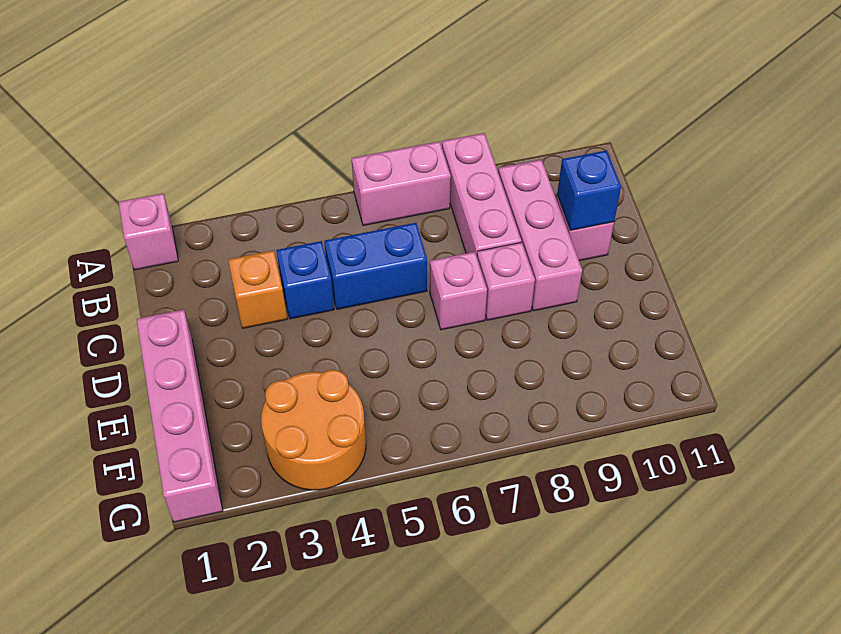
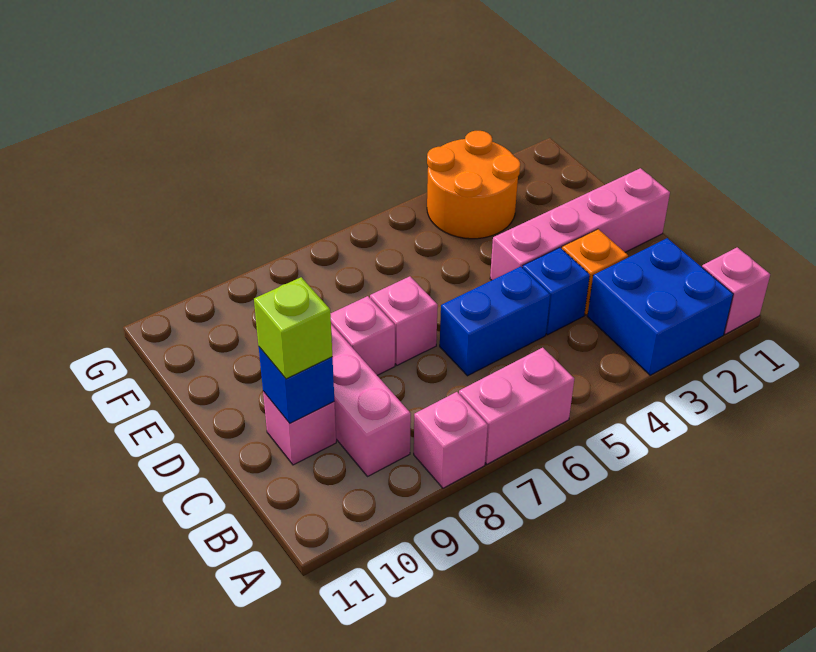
none -> blue 2x2 brick [588,238,733,375]
pink 1x3 brick [442,133,521,256] -> pink 1x1 brick [414,392,488,488]
none -> lime 1x1 brick [254,277,332,379]
pink 1x4 brick [137,310,223,522] -> pink 1x4 brick turned to [490,168,670,280]

